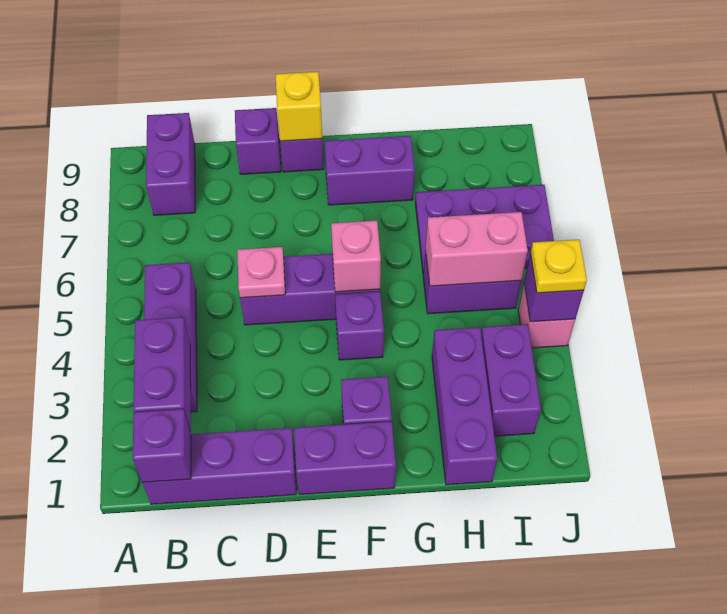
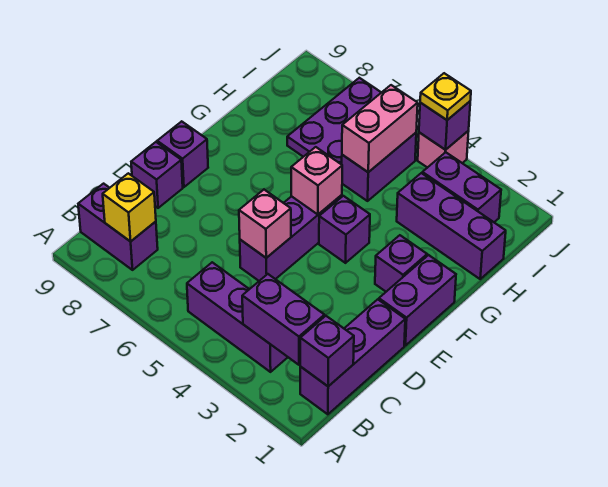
pink 1x1 plate [237,247,285,298] -> pink 1x1 brick [239,190,291,258]
yellow 1x1 brick [275,72,322,141] -> yellow 1x1 brick moved to [103,173,156,242]
purple 1x2 brick [325,136,415,205] -> none

